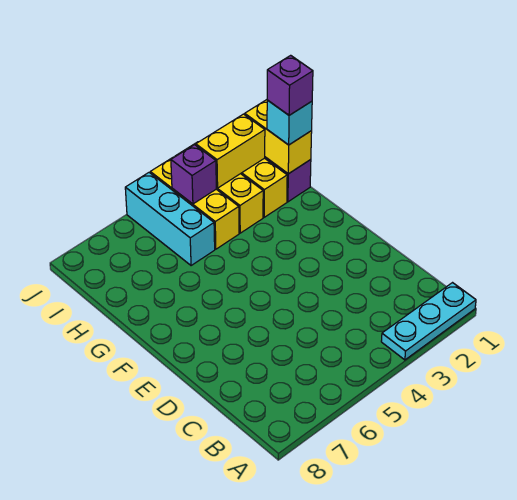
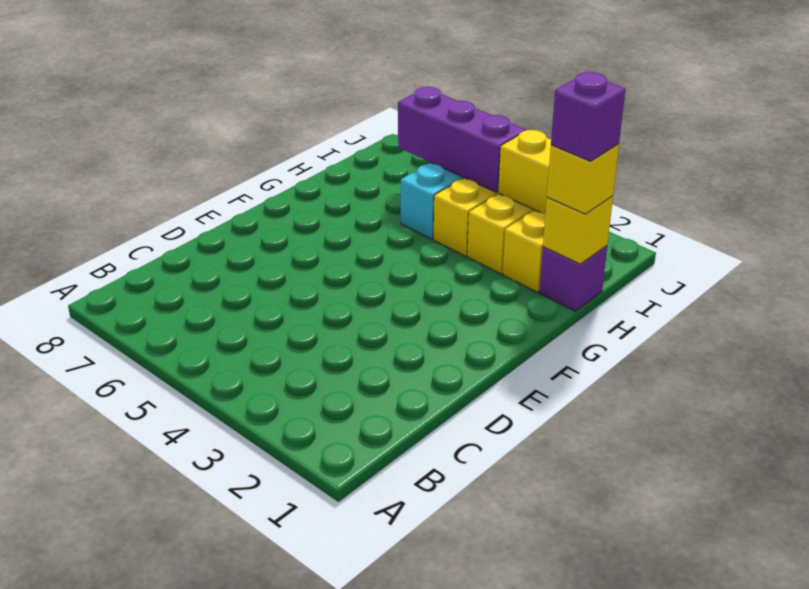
cyan 1x3 plate [381,283,476,360] -> none
yellow 1x2 brick [245,100,312,174] -> yellow 1x1 brick [543,196,613,264]
cyan 1x1 brick [267,100,312,145] -> yellow 1x1 brick [547,144,619,214]
purple 1x1 brick [171,145,216,204] -> purple 1x3 brick [398,87,526,192]

